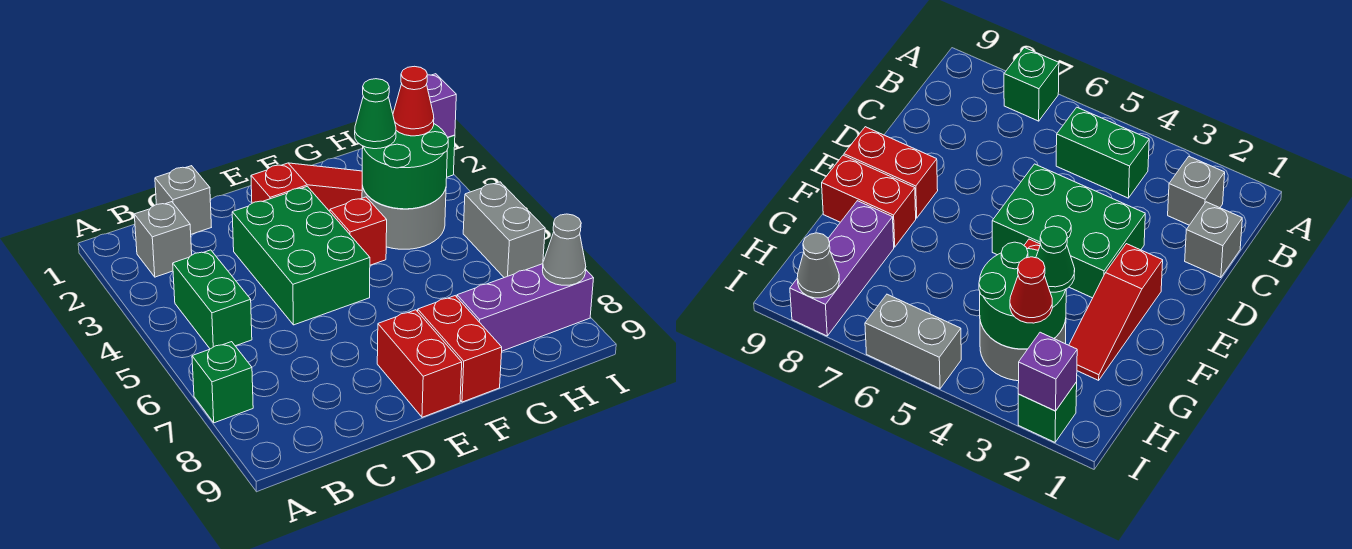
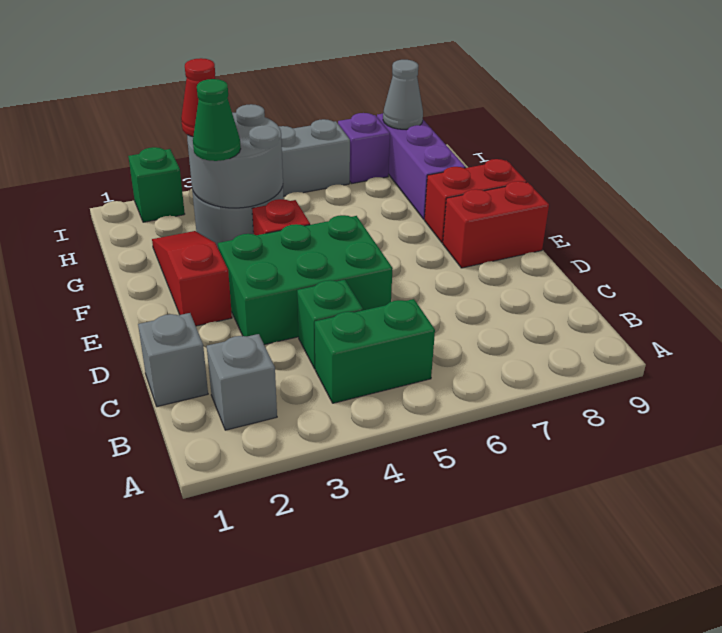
green 1x1 brick [192,342,253,423] -> green 1x1 brick moved to [297,280,363,369]
green 2x2 round brick [362,124,448,209] -> grey 2x2 round brick [187,104,283,208]
purple 1x1 brick [427,74,456,137] -> purple 1x1 brick moved to [338,113,390,184]

